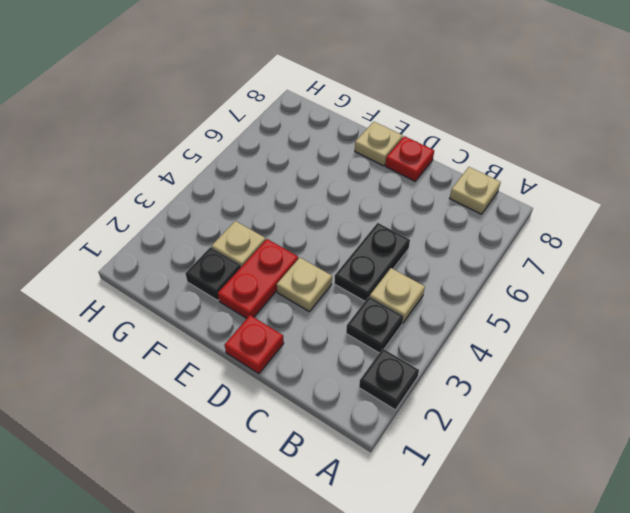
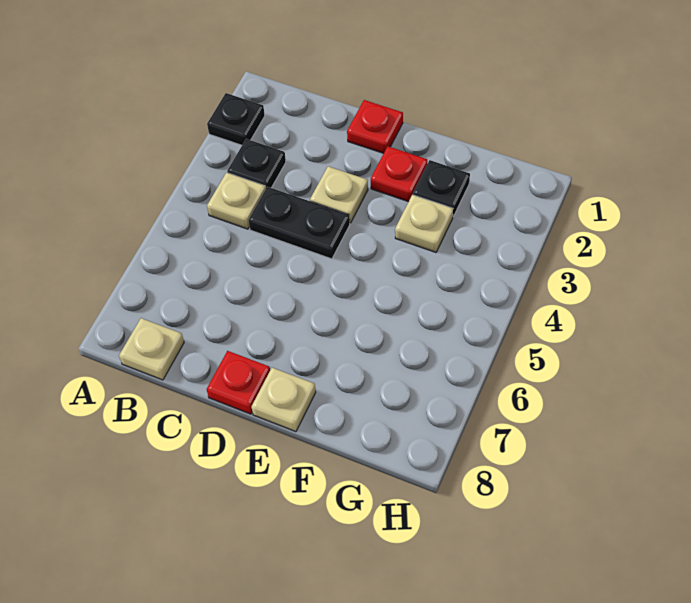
black 1x2 plate [334,223,410,301] -> black 1x2 plate turned to [248,187,350,259]
red 1x2 plate [218,239,298,318] -> red 1x1 plate [371,146,427,202]

